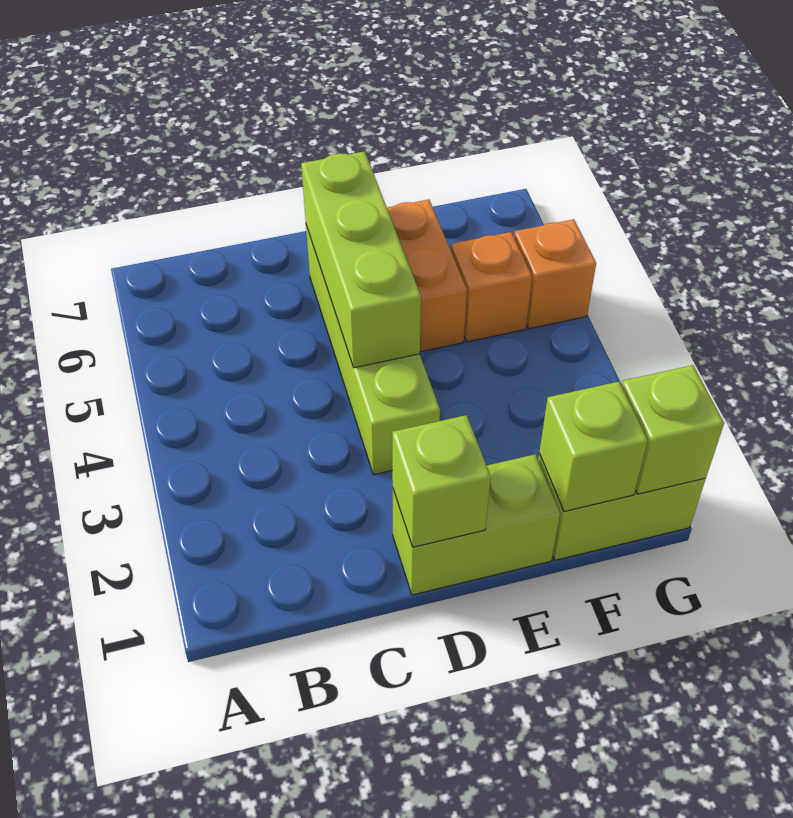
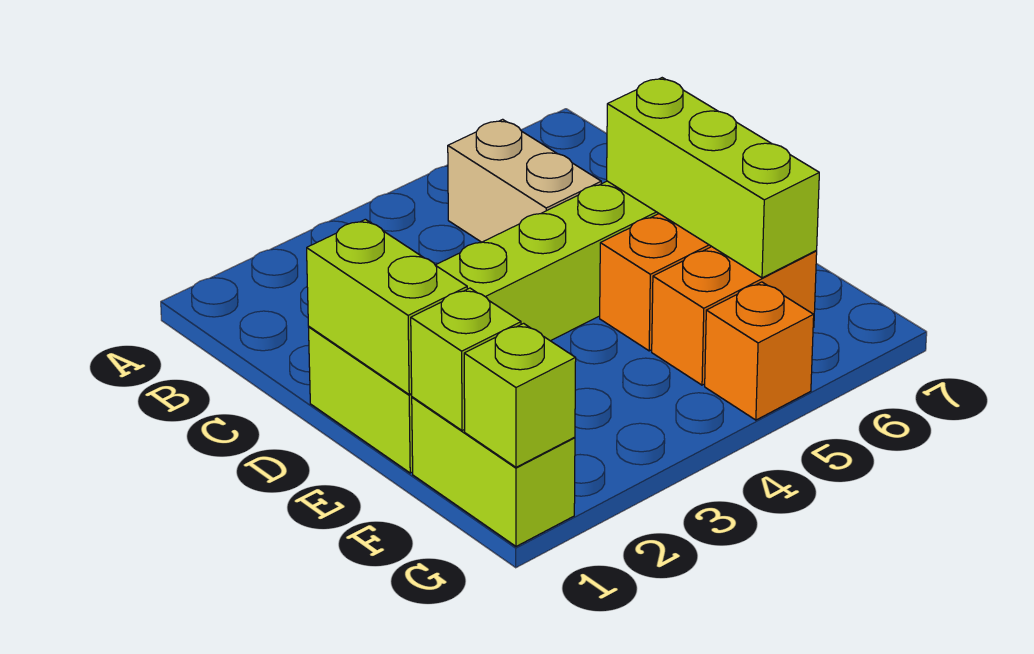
none -> tan 1x2 brick [448,119,601,242]
lime 1x1 brick [392,415,491,547] -> lime 1x2 brick [307,219,467,394]
lime 1x3 brick [301,151,421,368] -> lime 1x3 brick turned to [607,78,819,278]
orange 1x1 brick [451,232,532,342] -> orange 1x2 brick [652,247,817,385]

